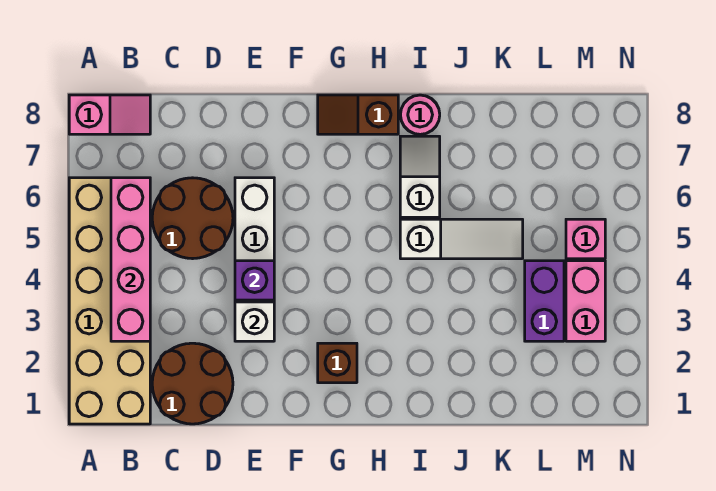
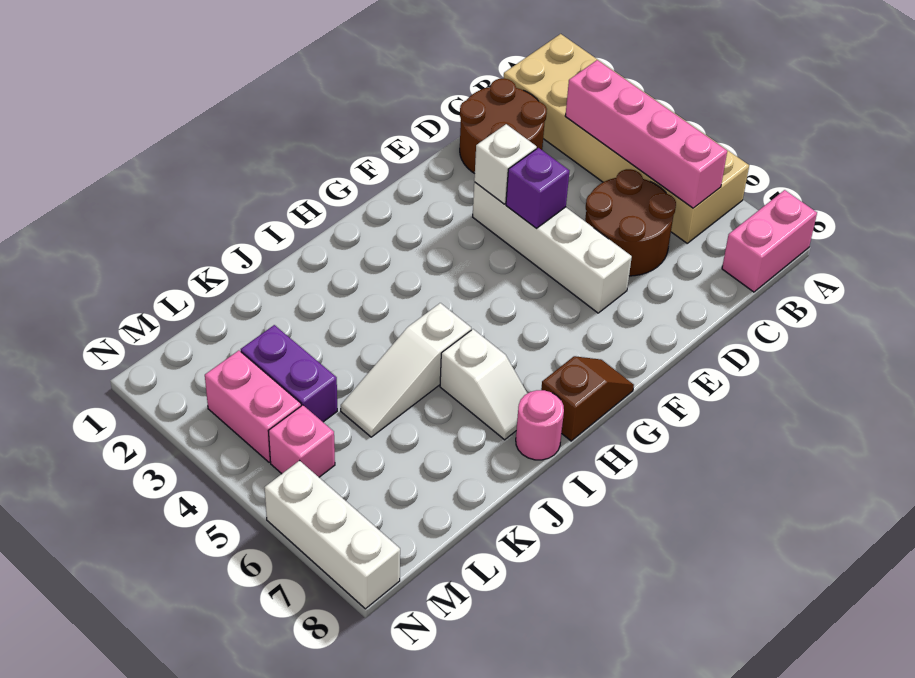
pink 1x2 slope [69,95,150,134] -> pink 1x2 brick [722,190,817,292]
brown 1x1 brick [318,343,357,383] -> none
none -> white 1x3 brick [264,460,400,609]

